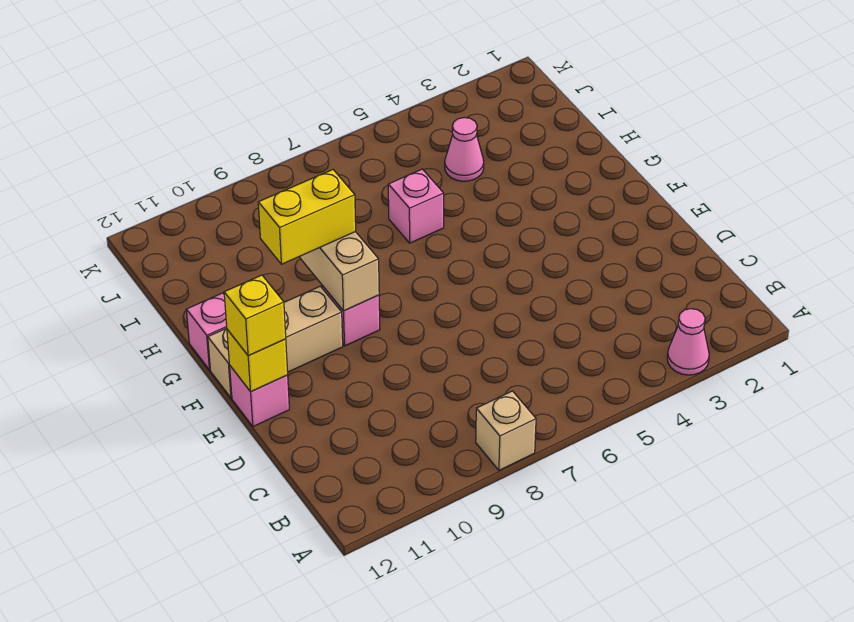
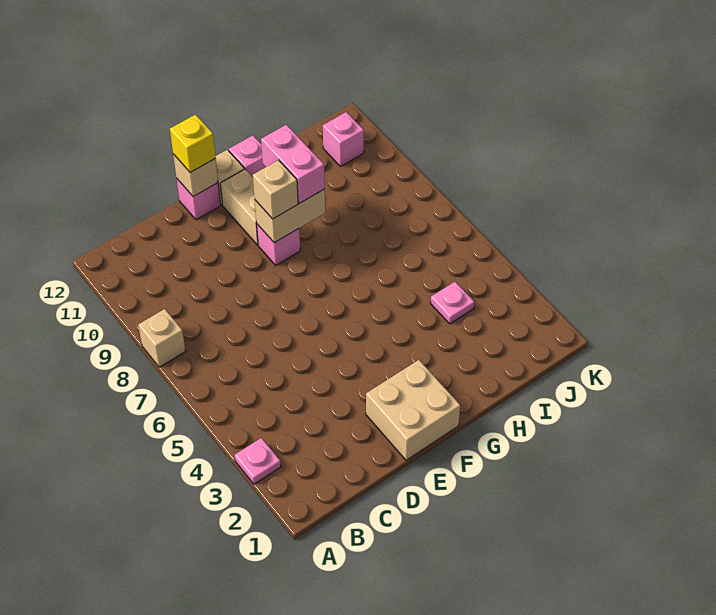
pink 1x1 cone [667,309,709,375] -> pink 1x1 plate [235,438,281,484]
none -> tan 2x2 brick [366,360,460,460]
yellow 1x1 brick [227,329,288,392] -> tan 1x1 brick [173,154,218,197]
none -> tan 1x1 brick [253,160,298,219]
yellow 1x2 brick [258,170,356,264] -> pink 1x2 brick [261,125,325,203]
pink 1x1 brick [388,169,444,243] -> pink 1x1 brick moved to [323,112,364,167]
pink 1x1 cone [445,118,484,181] -> pink 1x1 plate [431,282,474,324]

